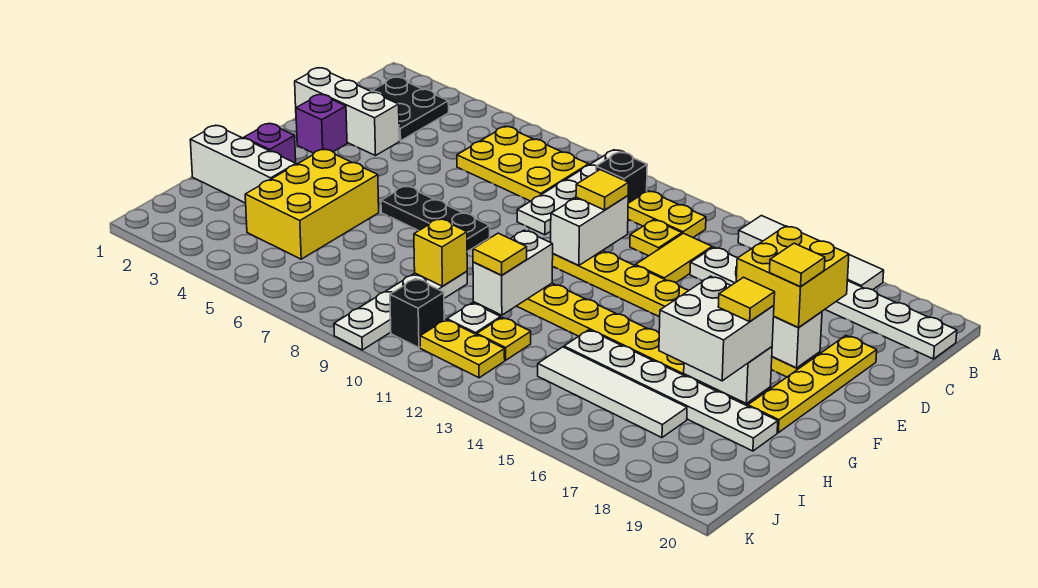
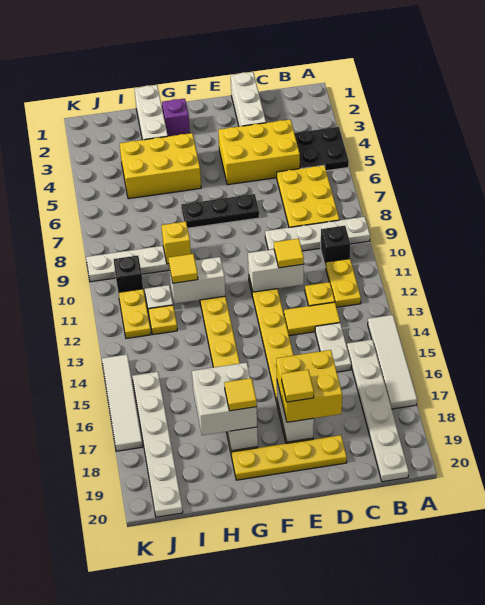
black 2x2 plate [371,77,449,141] -> black 2x2 plate moved to [294,127,349,171]
none -> yellow 2x3 brick [218,120,300,185]
purple 1x1 brick [296,94,347,153] -> none
black 1x3 plate [381,186,490,252] -> black 1x3 plate turned to [181,194,259,228]
white 1x6 plate [564,330,778,451] -> white 1x6 plate moved to [132,372,183,517]
white 1x4 tile [538,347,687,438] -> white 1x4 tile moved to [102,354,142,451]

